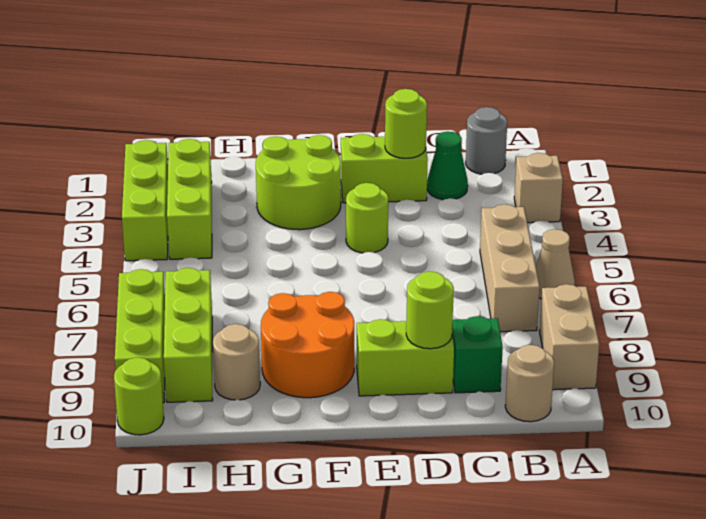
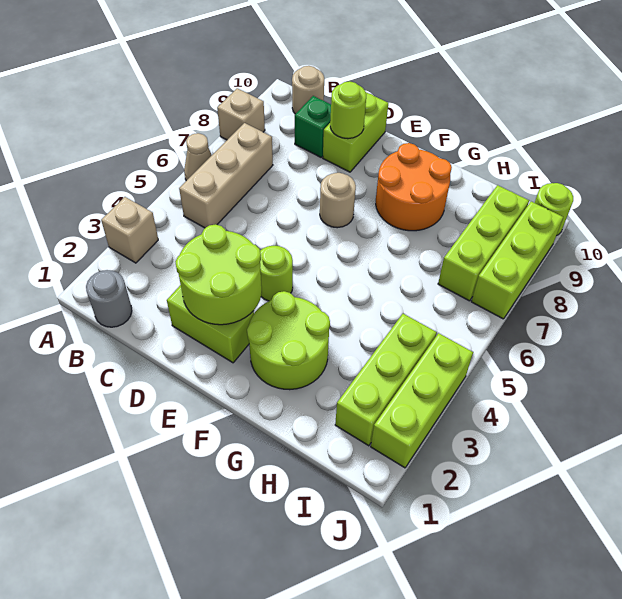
tan 1x2 brick [539,284,599,390] -> tan 1x1 brick [217,88,265,140]
green 1x1 cone [427,131,468,200] -> none
lime 1x1 round brick [385,89,427,158] -> lime 2x2 round brick [175,224,262,325]
lime 1x2 brick [357,319,454,396] -> lime 1x2 brick turned to [323,92,388,172]
tan 1x1 round brick [213,324,260,400] -> tan 1x1 round brick moved to [320,173,356,228]

